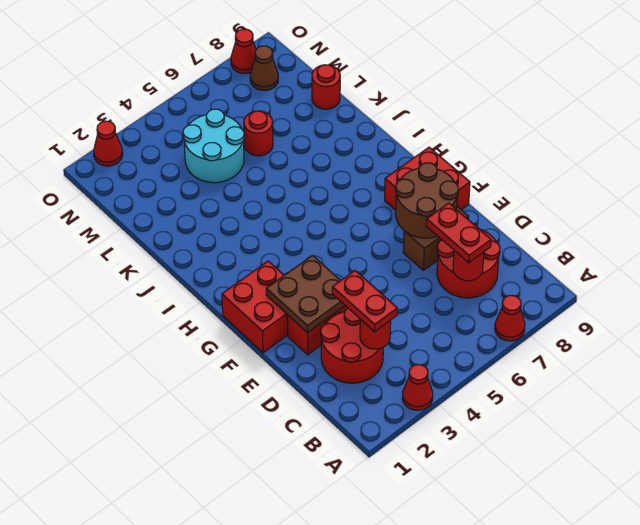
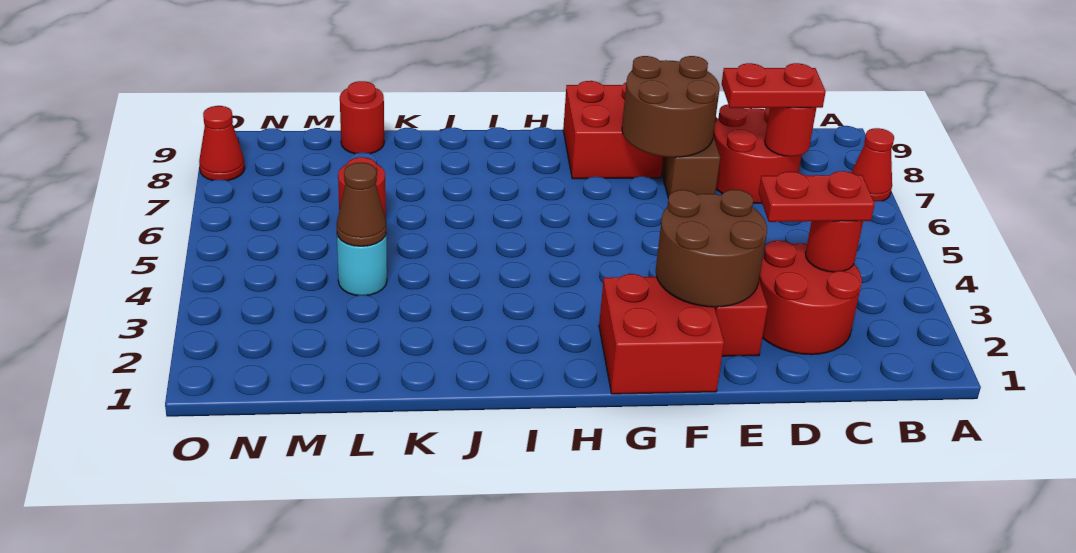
red 1x1 cone [402,364,433,410] -> none
brown 2x2 plate [266,256,345,333] -> brown 2x2 round brick [656,190,767,307]
cyan 2x2 round brick [183,109,244,183] -> cyan 1x1 round brick [337,235,387,296]
brown 1x1 cone [250,46,278,90] -> brown 1x1 cone moved to [336,163,386,246]
red 1x1 cone [94,121,123,166] -> none

